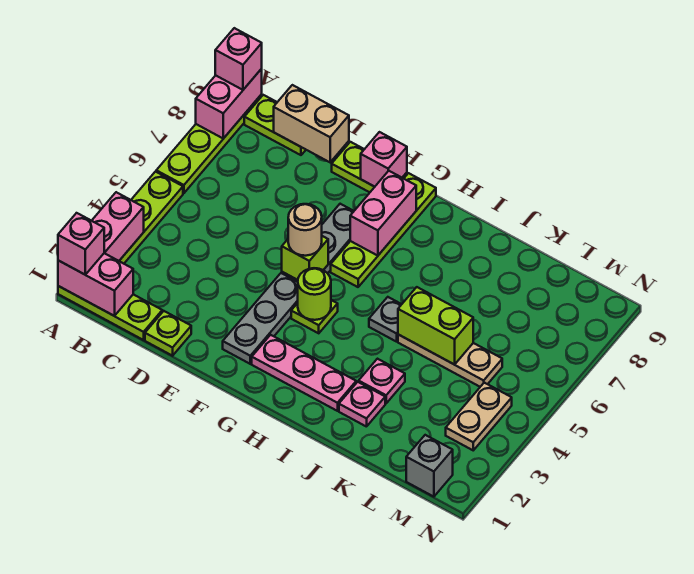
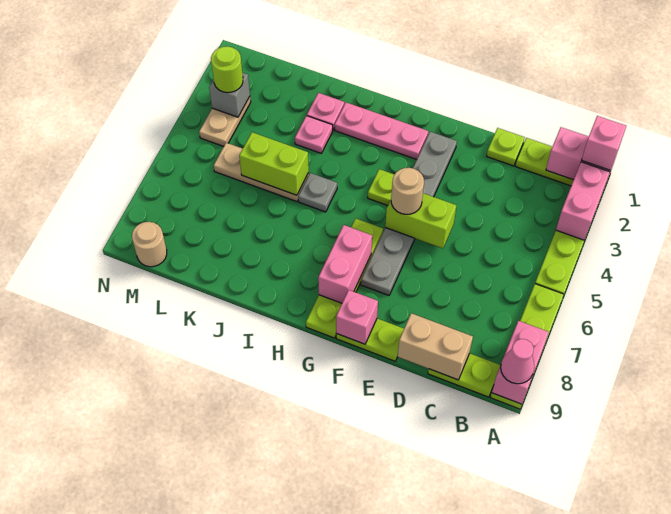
pink 1x1 brick [215,28,262,90] -> pink 1x1 cone [501,339,534,384]
lime 1x1 brick [282,236,328,280] -> lime 1x2 brick [385,193,457,248]
lime 1x1 round brick [298,268,331,320] -> lime 1x1 round brick moved to [211,46,243,93]
grey 1x1 brick [406,435,453,497] -> grey 1x1 brick moved to [209,73,250,117]
none -> tan 1x1 round brick [132,222,167,267]

